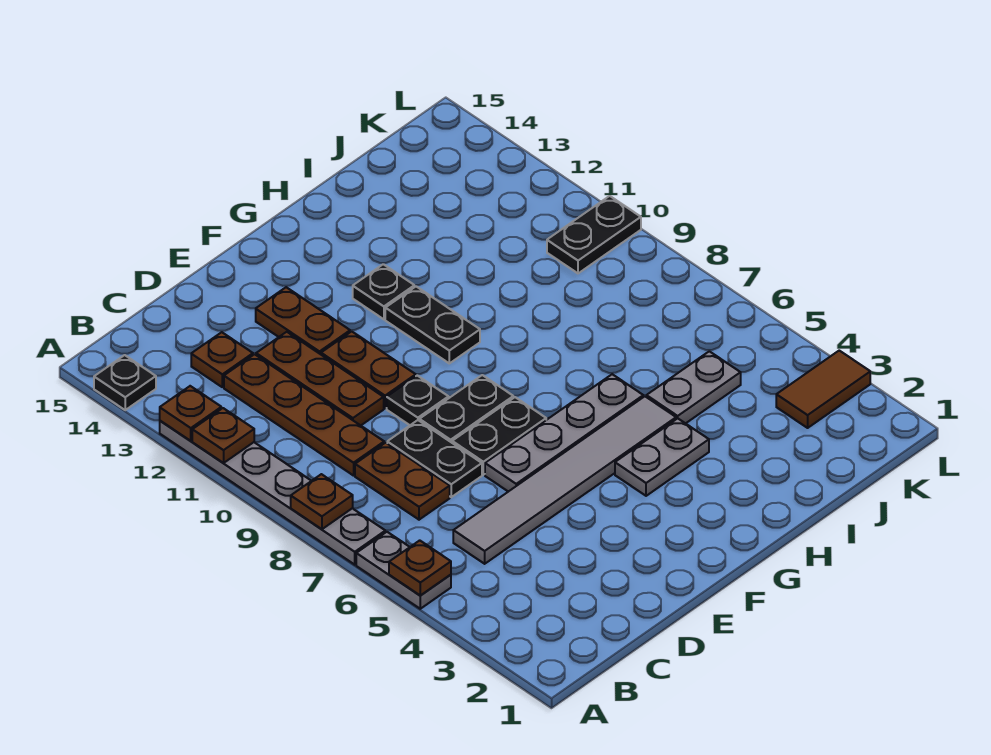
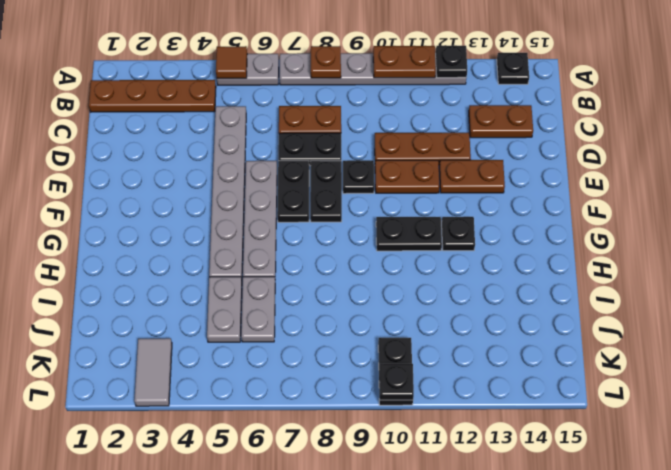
brown 1x1 plate [389,540,451,596] -> brown 1x1 tile [216,46,247,78]
brown 1x1 plate [192,408,254,463] -> brown 1x2 plate [373,46,436,78]
brown 1x1 plate [160,386,221,441] -> black 1x1 plate [436,46,467,78]
grey 1x6 tile [453,396,676,564] -> grey 1x6 plate [209,106,246,279]
brown 1x4 plate [224,354,384,476] -> brown 1x4 plate moved to [89,80,216,112]
brown 1x1 plate [191,332,253,387] -> brown 1x2 plate [469,105,533,138]
grey 1x2 plate [615,418,709,496] -> grey 1x2 plate moved to [241,277,275,342]
brown 1x2 tile [776,351,870,428] -> grey 1x2 tile [134,338,172,406]
none -> black 1x1 plate [379,364,414,400]

